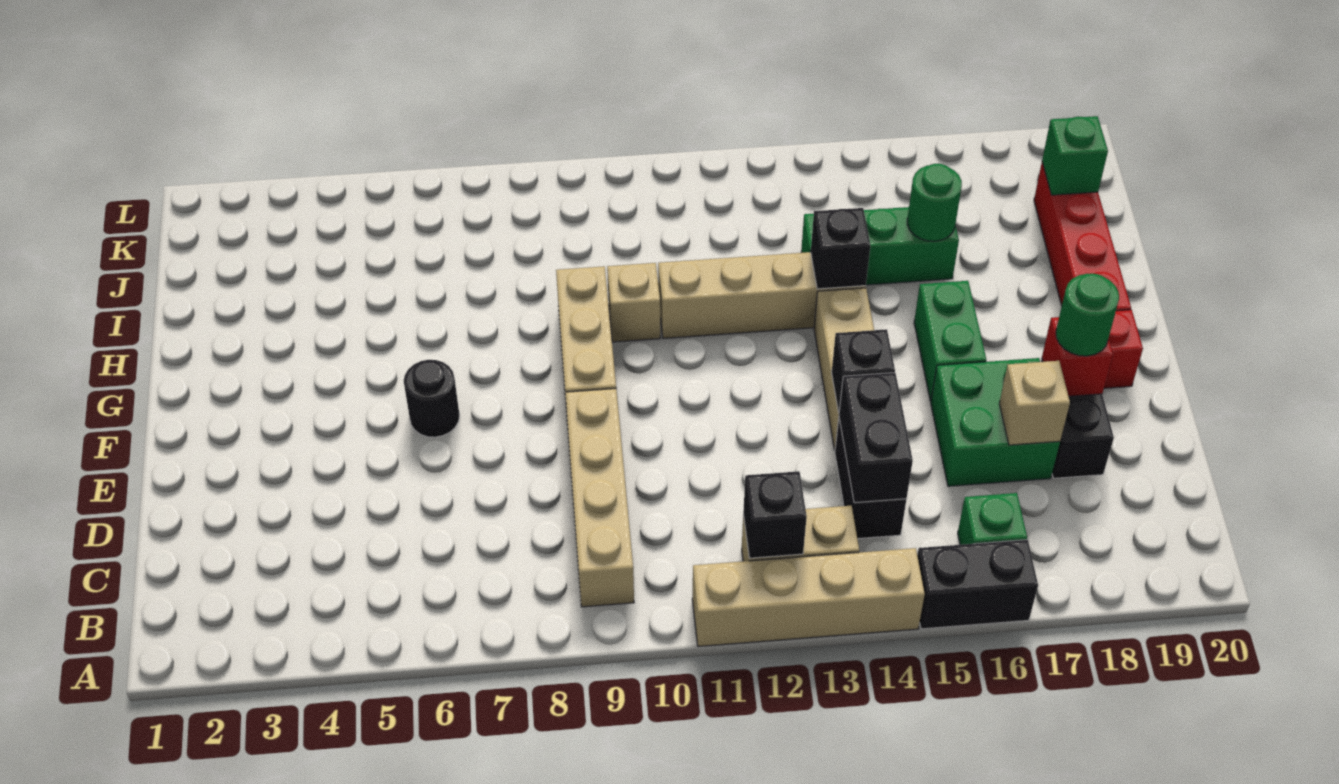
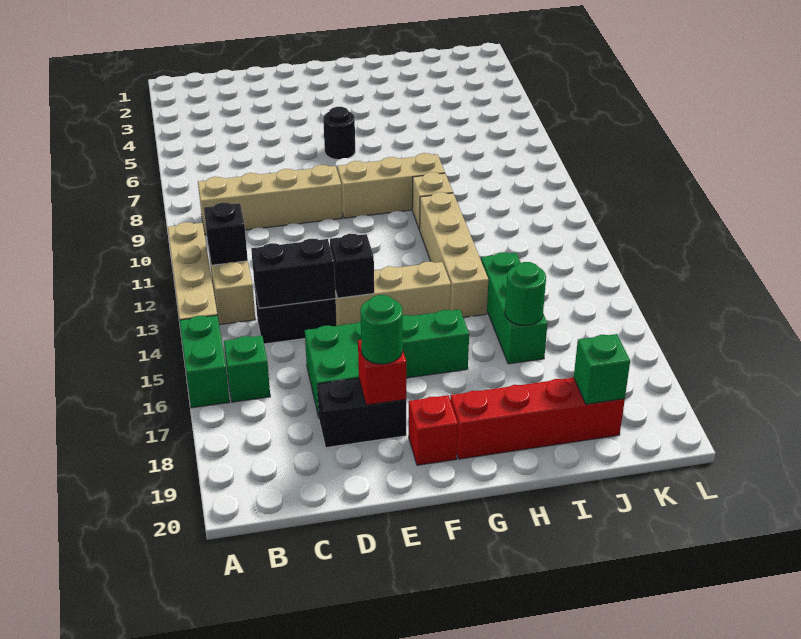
black 1x2 brick [917,540,1038,629] -> green 1x2 brick [179,315,230,408]
tan 1x1 brick [999,361,1070,445] -> none
black 1x1 brick [810,208,870,289] -> none

